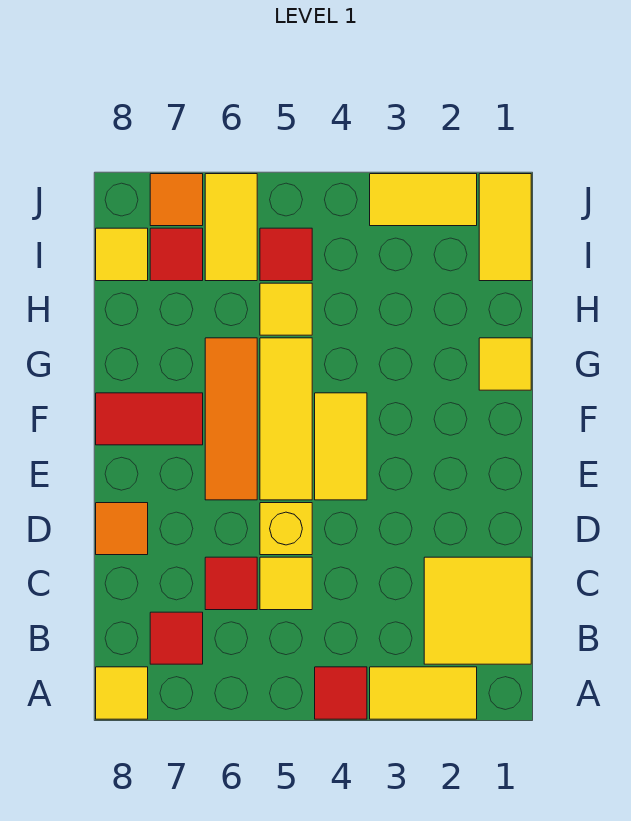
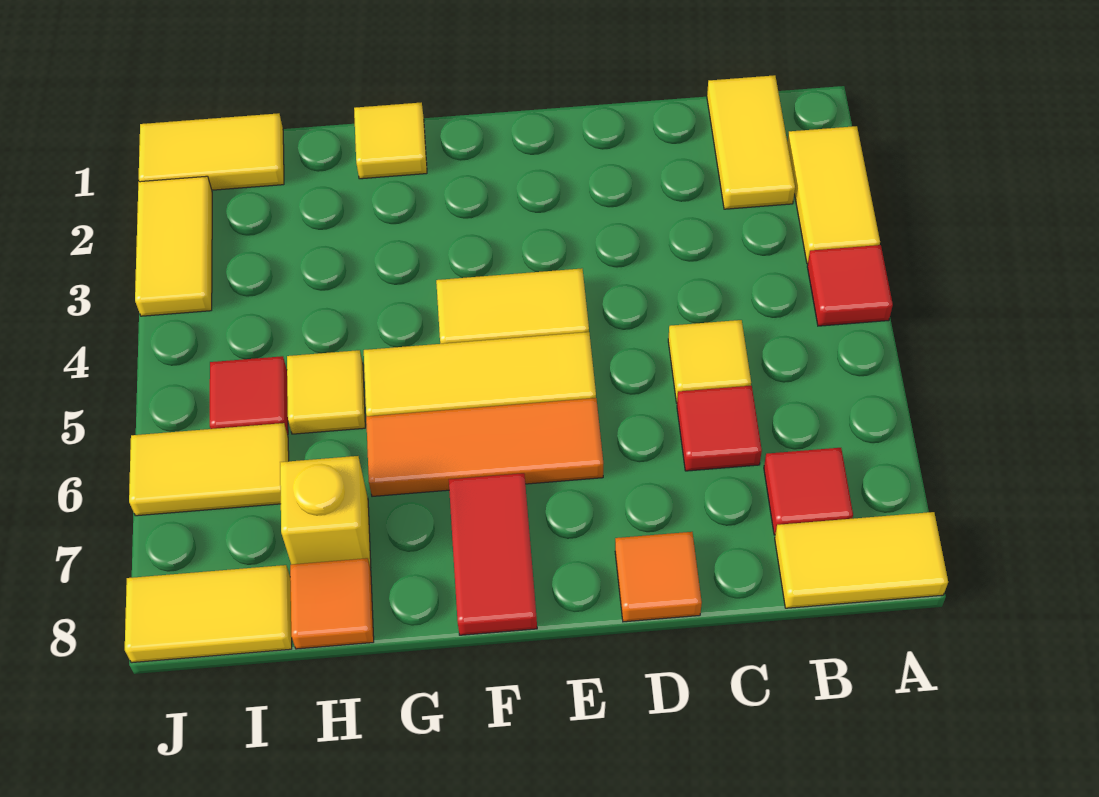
yellow 1x1 tile [96,667,148,719] -> yellow 1x2 tile [775,512,948,608]
yellow 2x2 tile [424,557,531,664] -> yellow 1x2 tile [707,75,795,209]
yellow 1x1 brick [260,503,312,555] -> yellow 1x1 brick moved to [280,456,371,568]
red 1x1 tile [150,228,203,281] -> none
yellow 1x1 tile [96,228,148,281] -> yellow 1x2 tile [125,565,292,663]
orange 1x1 tile [150,174,203,226] -> orange 1x1 tile moved to [290,558,374,649]

